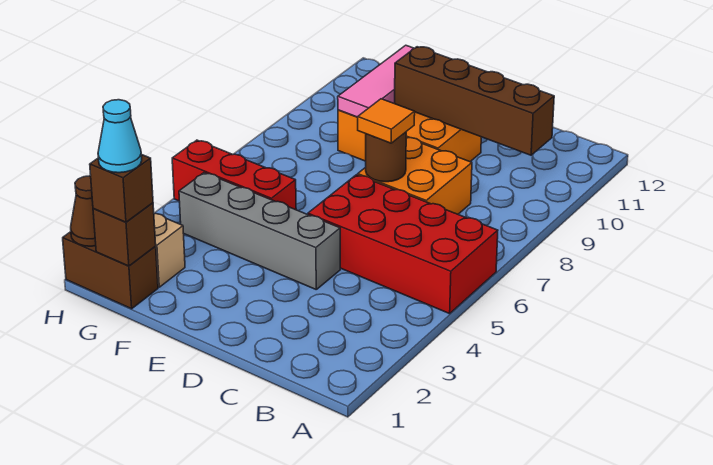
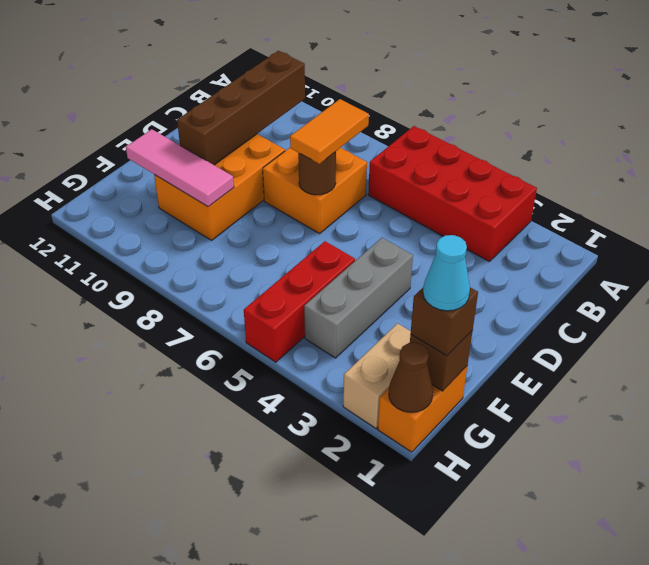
red 2x4 brick [308,175,498,314] -> red 2x4 brick turned to [368,126,537,262]
grey 1x4 brick [179,173,340,289] -> grey 1x3 brick [304,238,413,358]
orange 1x1 tile [357,99,415,143] -> orange 1x2 tile [290,99,369,164]
brown 1x2 brick [63,232,158,309] -> orange 1x2 brick [378,366,467,452]

